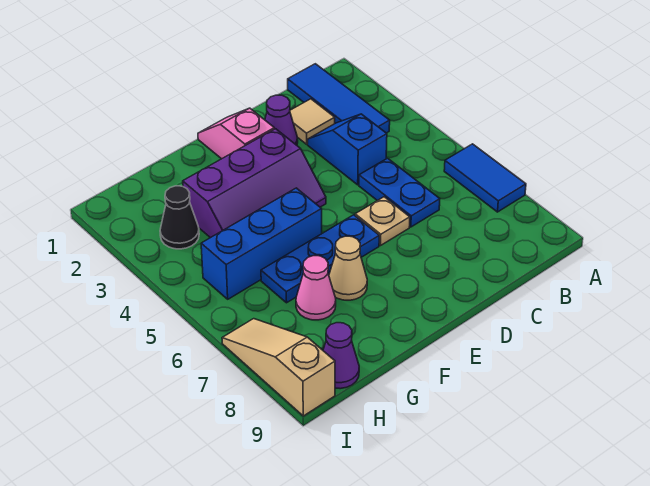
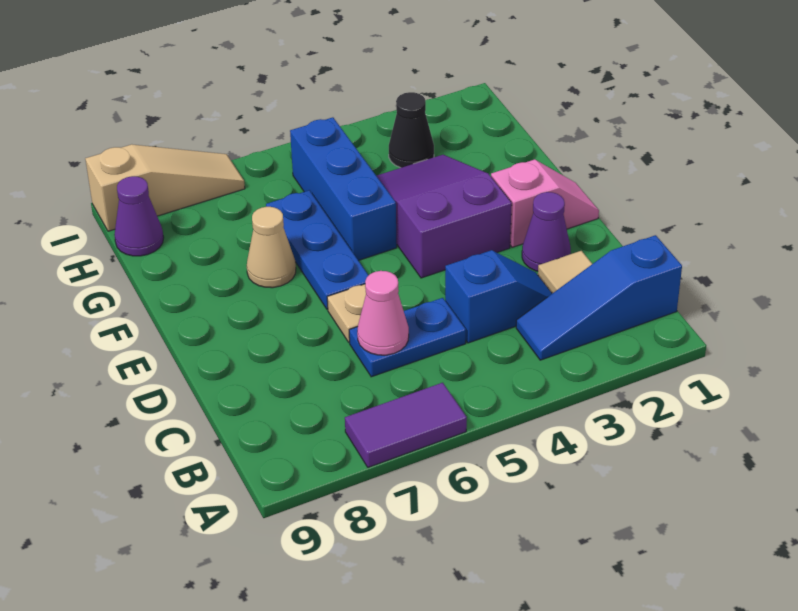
blue 1x2 tile [444,144,526,212] -> purple 1x2 tile [345,383,467,467]
blue 1x3 tile [288,64,390,133] -> blue 1x3 slope [516,235,682,360]
purple 2x3 slope [183,129,326,238] -> purple 2x3 slope turned to [376,155,512,278]
pink 1x1 cone [296,256,336,320] -> pink 1x1 cone moved to [357,271,409,355]

